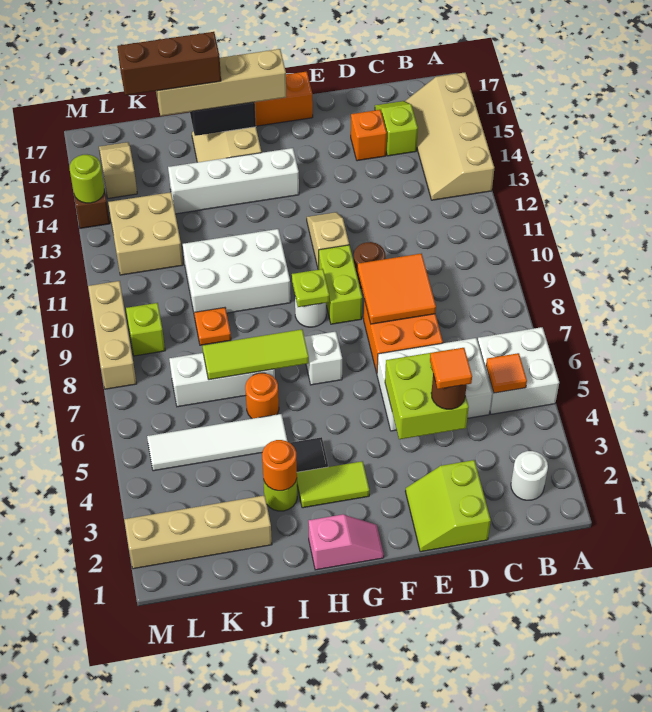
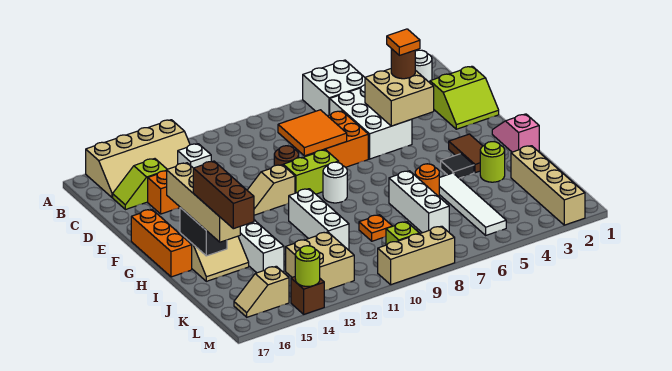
orange 1x1 tile [486,353,527,393] -> none
lime 2x2 brick [385,349,469,439] -> tan 2x2 brick [365,69,434,126]
lime 1x2 tile [297,461,369,508] -> brown 1x2 tile [449,134,483,173]
white 1x1 brick [304,332,342,385] -> white 1x1 brick moved to [178,144,211,168]
lime 1x1 plate [292,269,329,307] -> none
lime 1x3 tile [203,329,309,380] -> none
white 2x3 brick [183,229,291,316] -> white 1x3 brick [289,189,349,249]
orange 1x1 round brick [262,440,297,491] -> none

